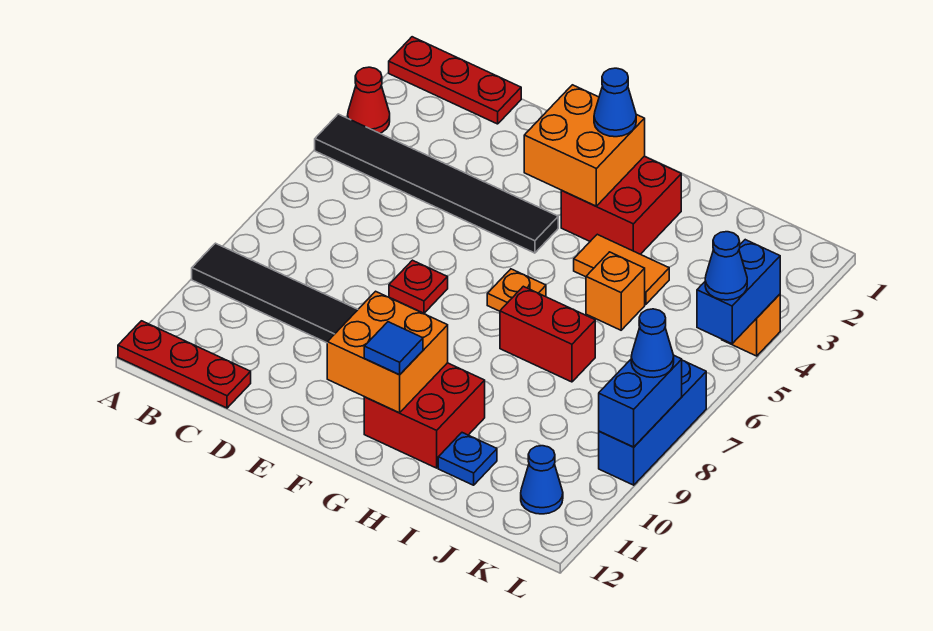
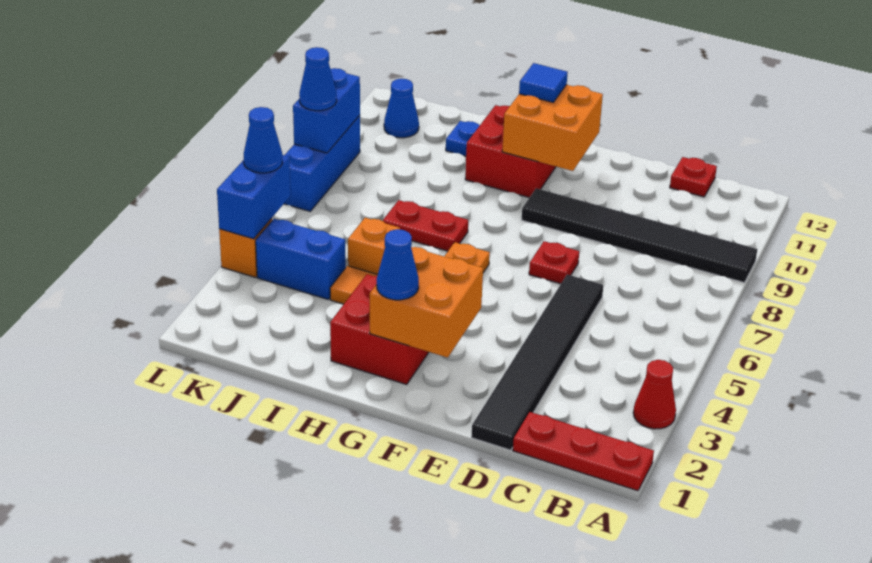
black 1x6 tile [315,114,558,253] -> black 1x6 tile turned to [471,275,603,450]
red 1x3 plate [118,321,251,408] -> red 1x1 plate [670,157,717,197]
red 1x2 brick [500,286,595,382] -> red 1x2 plate [383,200,468,251]
none -> blue 1x2 brick [256,219,346,300]

